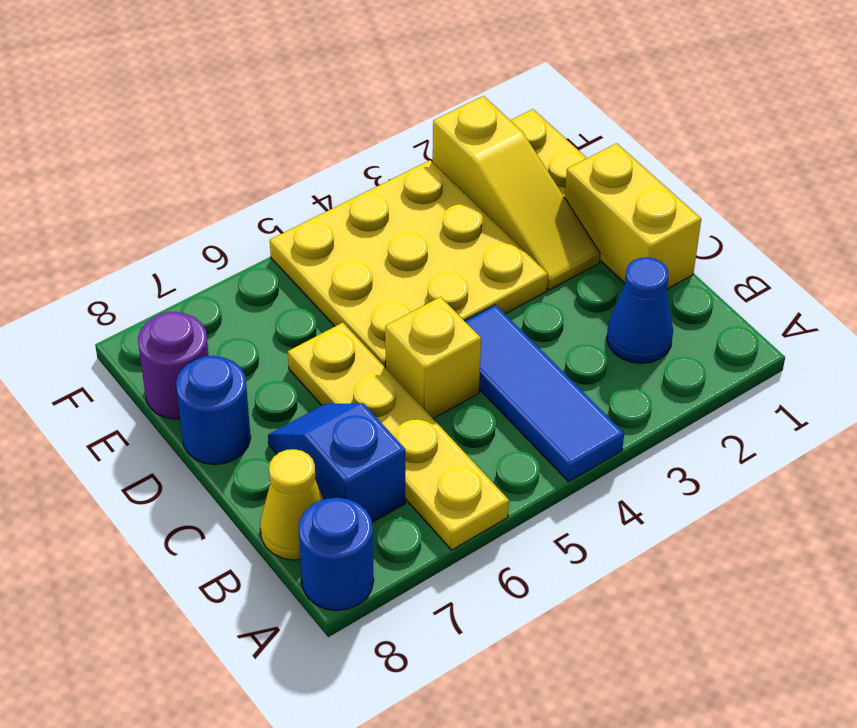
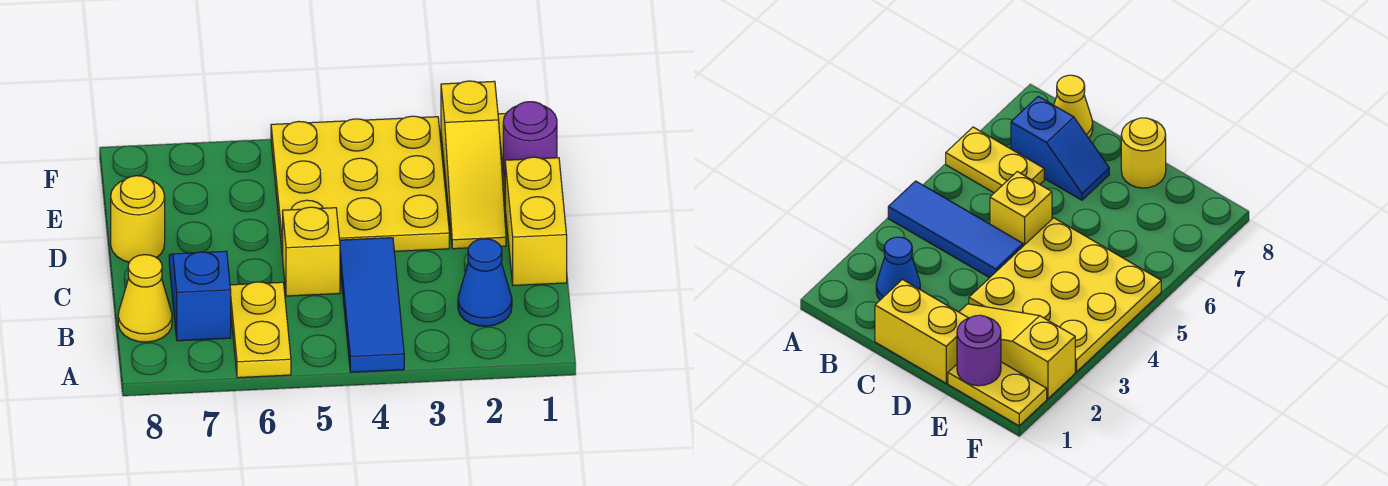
yellow 1x4 plate [288,323,509,550] -> yellow 1x2 plate [230,282,291,378]
blue 1x1 round brick [299,498,374,611] -> none
blue 1x1 round brick [176,356,251,465] -> yellow 1x1 round brick [111,176,165,262]
purple 1x1 round brick [138,312,209,419] -> purple 1x1 round brick moved to [503,102,557,175]

